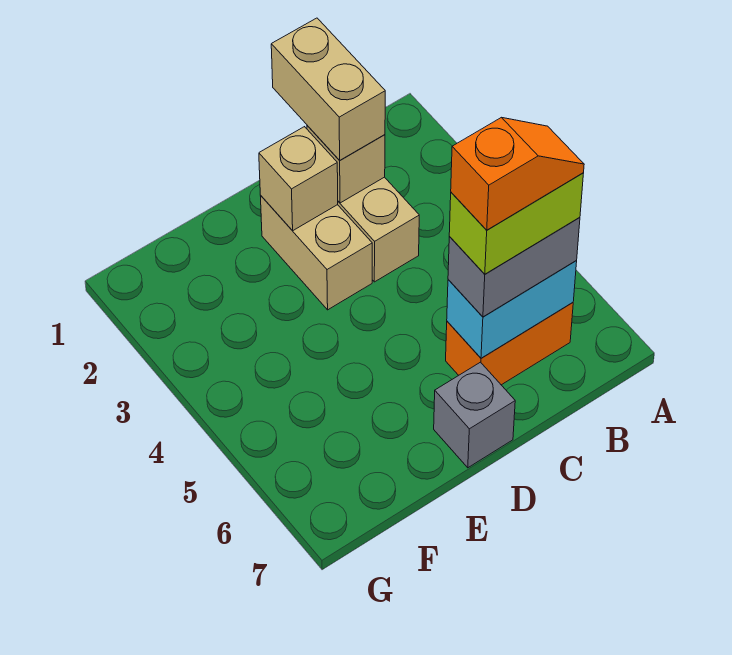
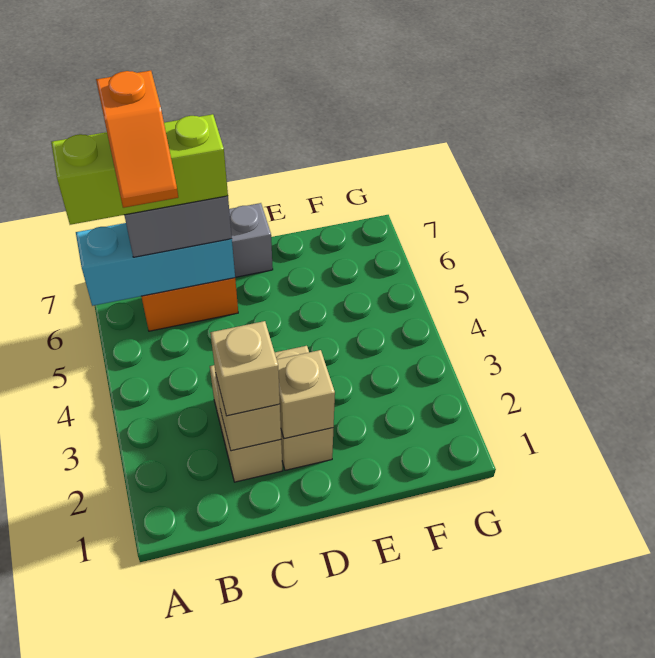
cyan 1x2 brick [447,260,577,358] -> cyan 1x3 brick [76,223,235,306]
lime 1x2 brick [449,173,584,274] -> lime 1x3 brick [51,114,228,225]
orange 1x2 slope [451,117,584,230] -> orange 1x2 slope turned to [96,71,178,208]
tan 1x2 brick [271,18,385,160] -> tan 1x1 brick [210,321,280,416]

